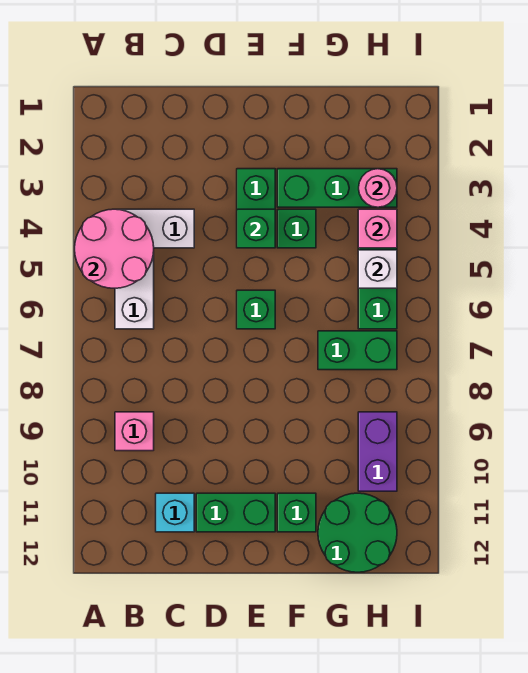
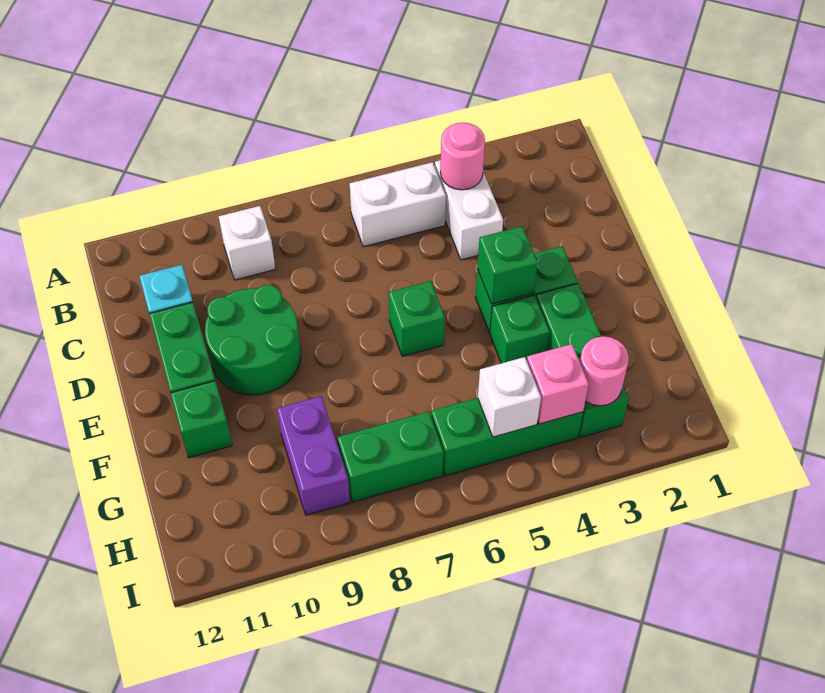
pink 2x2 round brick [75,209,154,288] -> pink 1x1 round brick [440,123,485,190]
pink 1x1 brick [115,412,154,451] -> white 1x1 brick [219,206,275,280]
green 1x2 brick [318,331,397,370] -> green 1x2 brick turned to [337,412,443,502]
green 2x2 round brick [318,493,397,572] -> green 2x2 round brick moved to [205,285,301,395]
purple 1x2 brick [358,412,397,491] -> purple 1x2 brick turned to [277,396,350,515]

